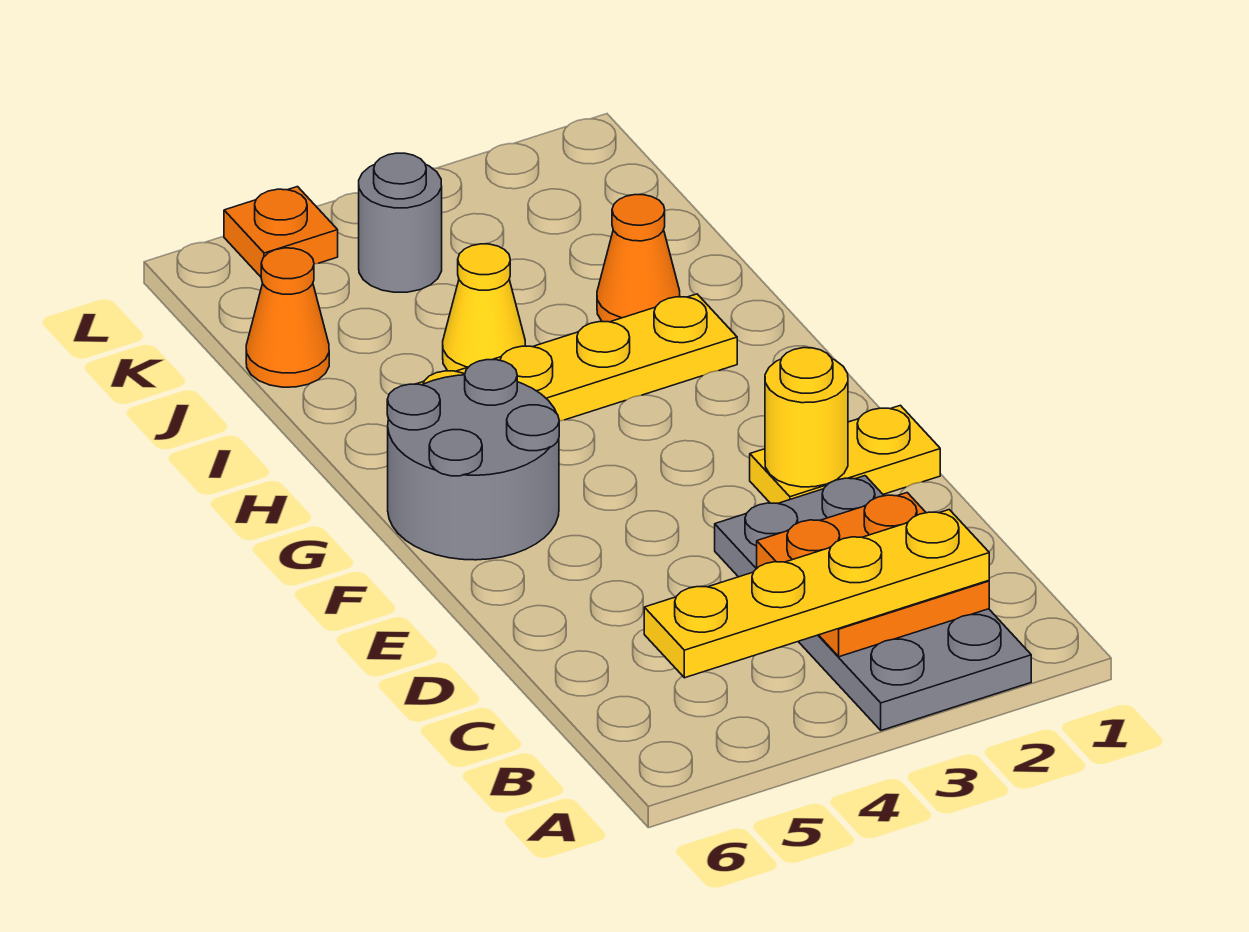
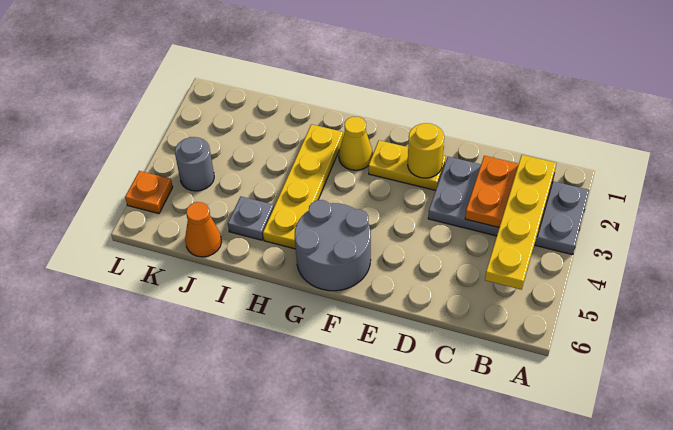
yellow 1x2 plate [750,405,940,503] -> yellow 1x2 plate turned to [369,140,446,190]
orange 1x1 cone [597,195,680,322] -> none
yellow 1x1 cone [443,244,525,371] -> yellow 1x1 cone moved to [339,117,373,170]
none -> grey 1x1 plate [228,197,274,240]

